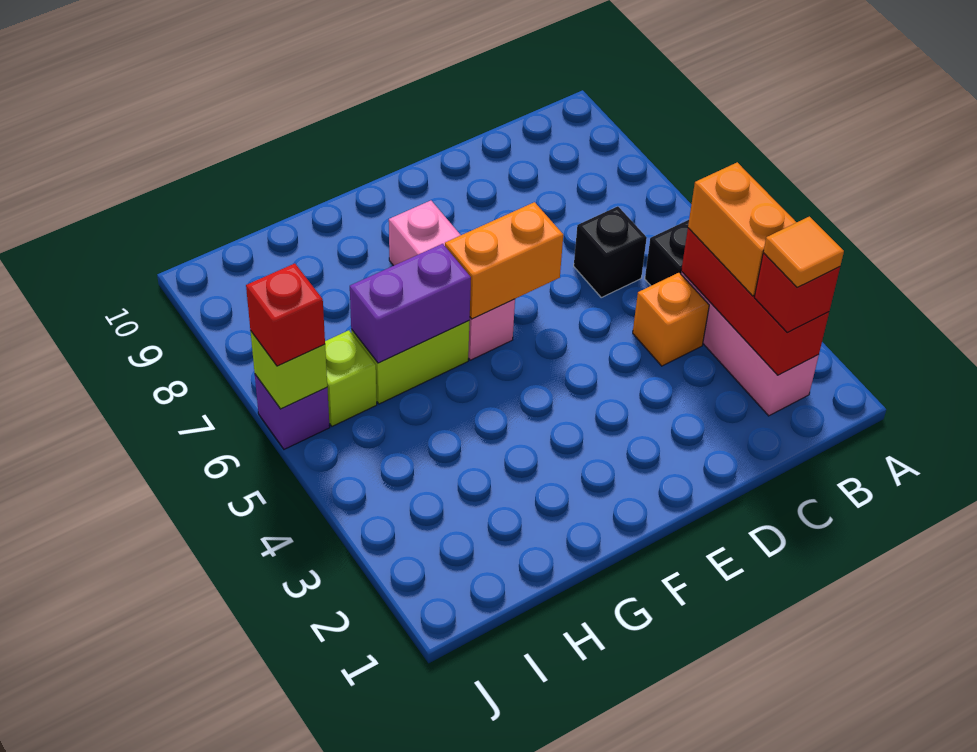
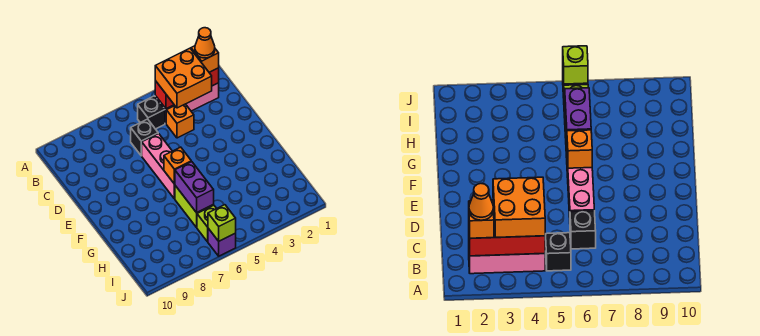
red 1x1 brick [754,253,840,333] -> orange 1x1 brick [191,46,219,72]
orange 1x1 tile [763,217,844,287] -> orange 1x1 cone [195,28,215,58]
orange 1x2 brick [688,162,796,296] -> orange 2x2 brick [155,48,212,108]
orange 1x2 brick [445,202,563,319] -> orange 1x1 brick [164,147,191,184]
pink 1x3 brick [389,201,515,360] -> pink 1x3 brick turned to [142,134,175,199]
red 1x1 brick [246,264,325,366] -> none

